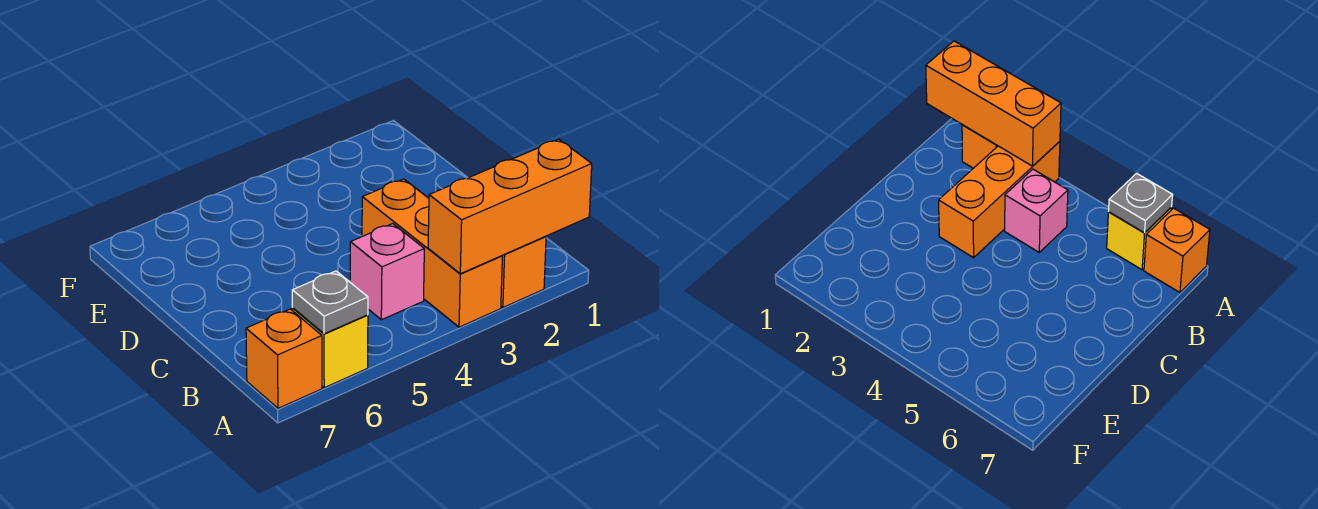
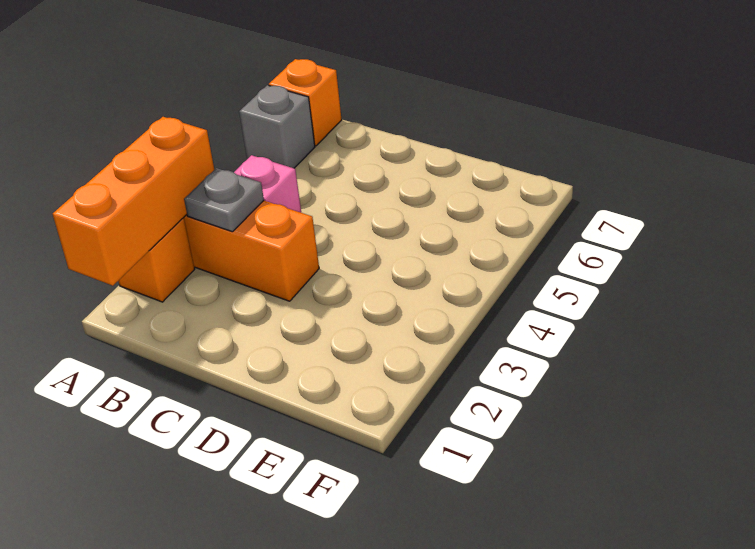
yellow 1x1 brick [292,308,368,388] -> grey 1x1 brick [239,85,315,168]
grey 1x1 plate [292,271,368,334] -> grey 1x1 plate moved to [184,168,264,232]

